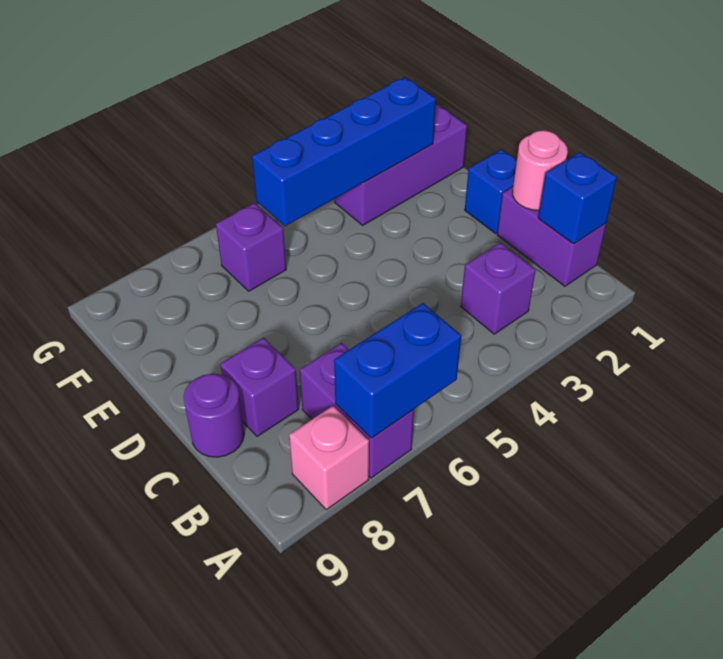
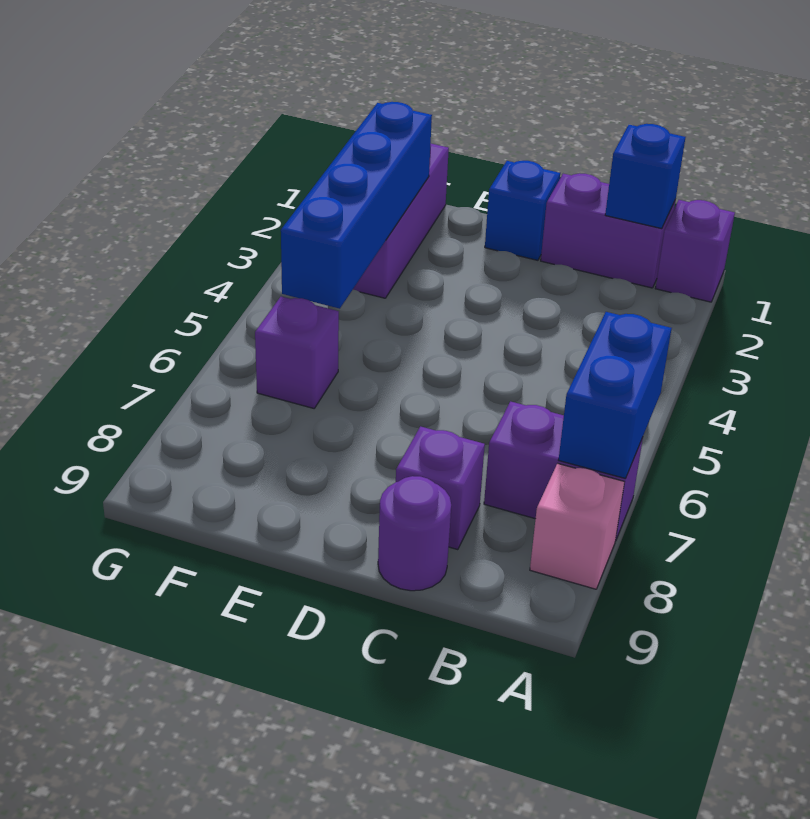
purple 1x1 brick [461,243,536,334] -> purple 1x1 brick moved to [655,200,735,302]
pink 1x1 round brick [513,130,568,210] -> none

